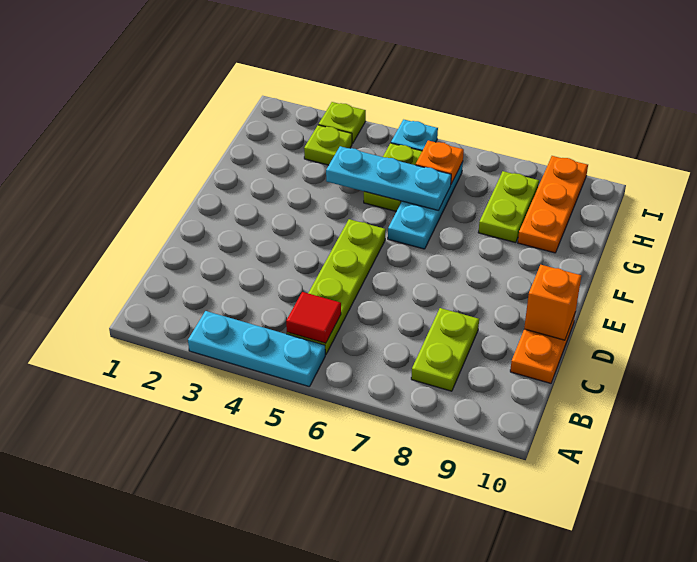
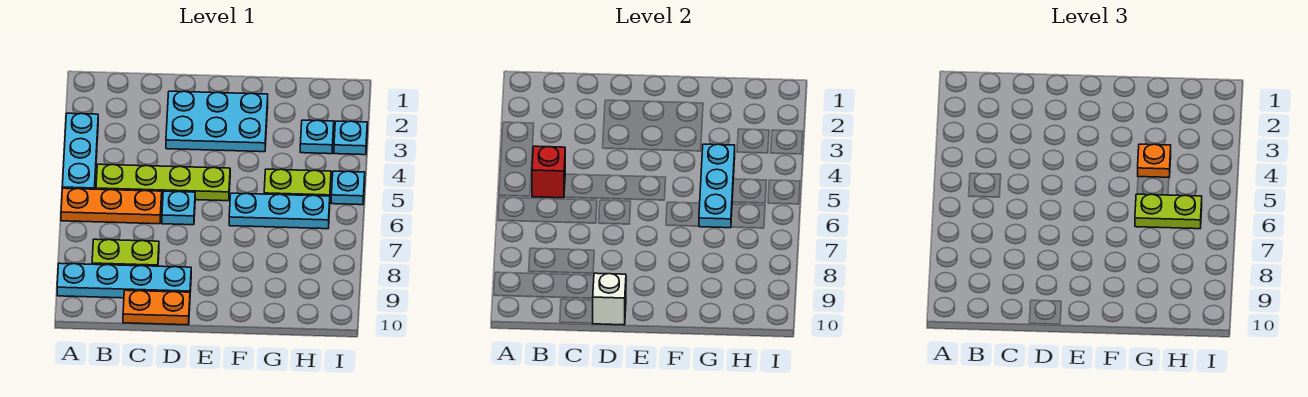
none -> cyan 1x4 plate [57,263,191,298]
red 1x1 tile [286,292,341,343] -> red 1x1 brick [532,146,565,198]
none -> cyan 2x3 plate [166,91,268,152]
none -> cyan 1x1 plate [162,191,195,225]
orange 1x1 brick [524,265,581,340] -> white 1x1 brick [592,273,626,325]
lime 1x2 plate [478,171,539,243] -> lime 1x2 plate moved to [1135,194,1202,229]
orange 1x3 plate [518,156,588,253] -> orange 1x3 plate moved to [61,188,162,224]
lime 1x1 plate [304,125,352,165] -> cyan 1x1 plate [300,120,334,154]
orange 1x1 plate [416,141,464,184] -> orange 1x1 plate moved to [1138,144,1171,177]
lime 1x1 plate [319,102,366,144] -> cyan 1x1 plate [334,121,367,155]

